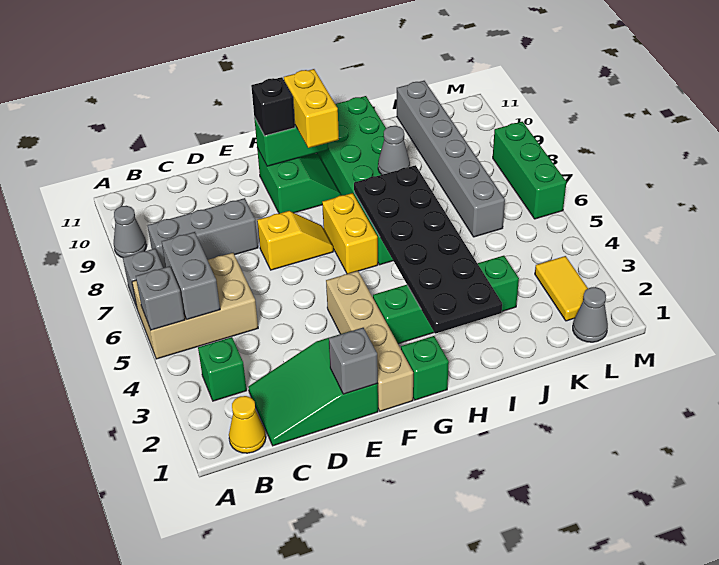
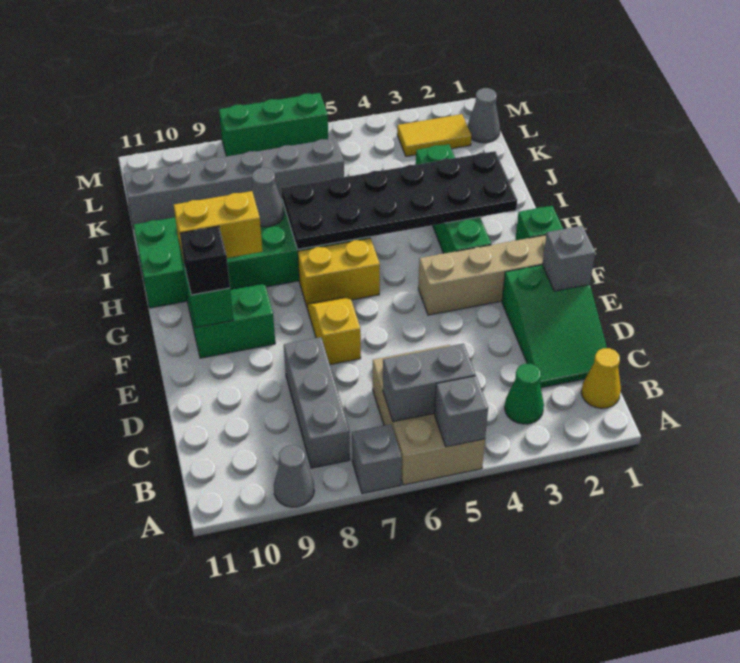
green 1x1 brick [198,337,247,401] -> green 1x1 cone [505,364,544,424]

